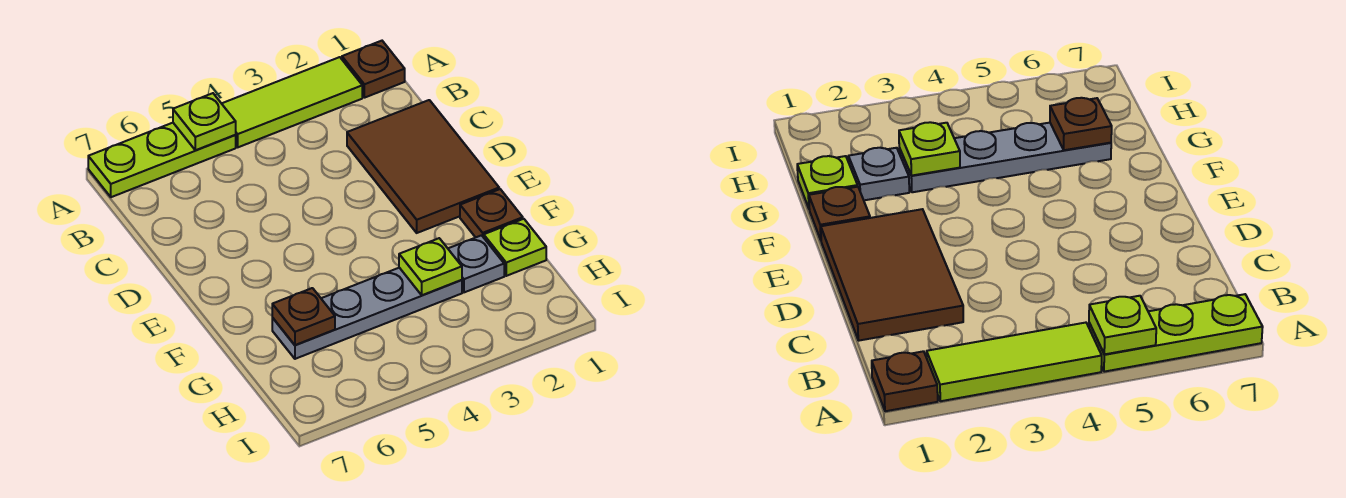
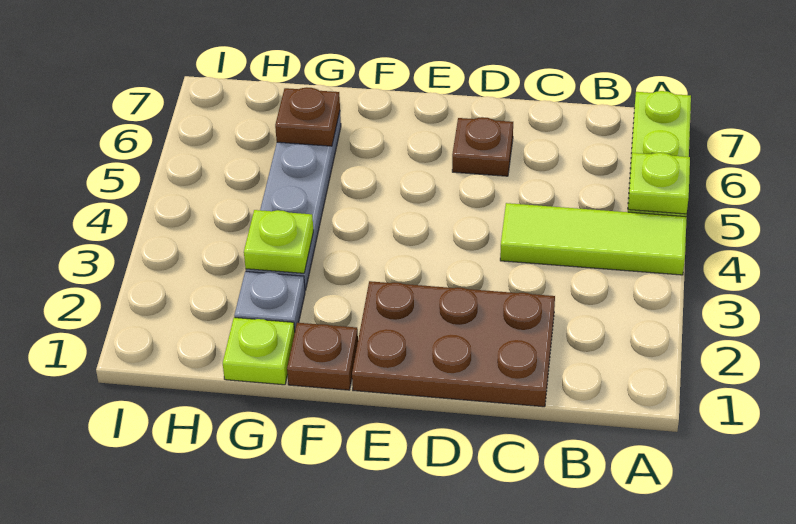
brown 1x1 plate [342,41,405,98] -> brown 1x1 plate moved to [452,117,513,176]
lime 1x3 tile [222,57,362,147] -> lime 1x3 tile turned to [500,203,686,275]
brown 2x3 tile [347,100,499,233] -> brown 2x3 plate [352,281,555,407]

